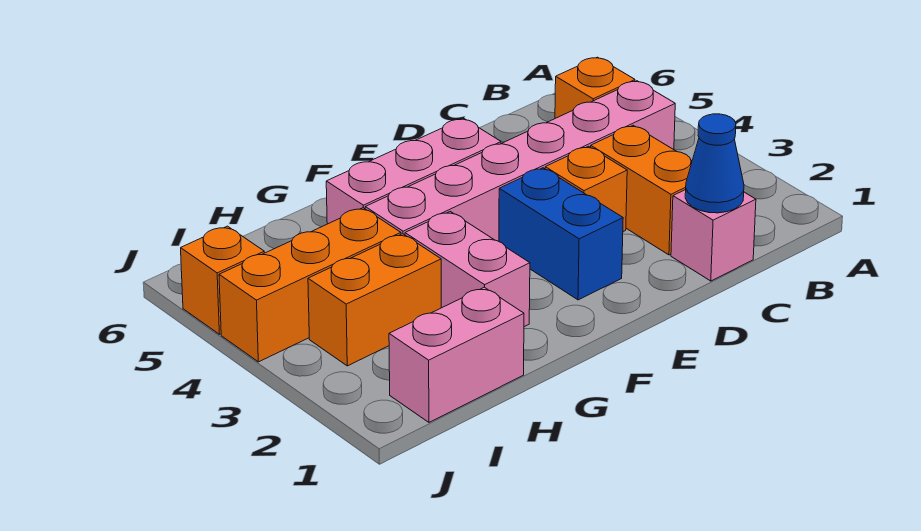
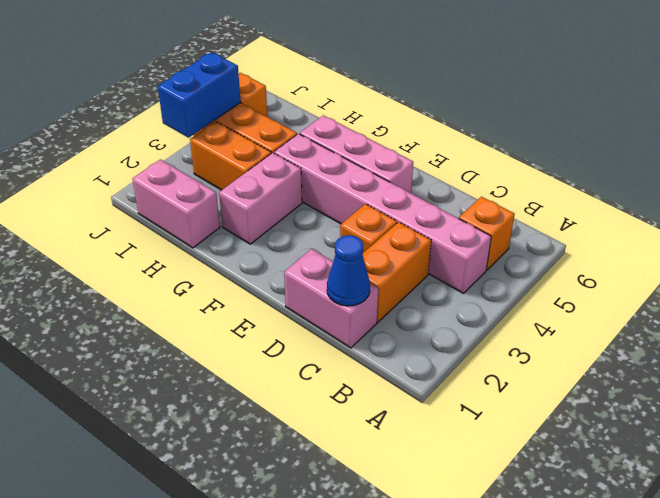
pink 1x1 brick [671,190,756,281] -> pink 1x2 brick [284,249,378,348]
blue 1x2 brick [499,168,623,300] -> blue 1x2 brick moved to [158,52,241,138]

